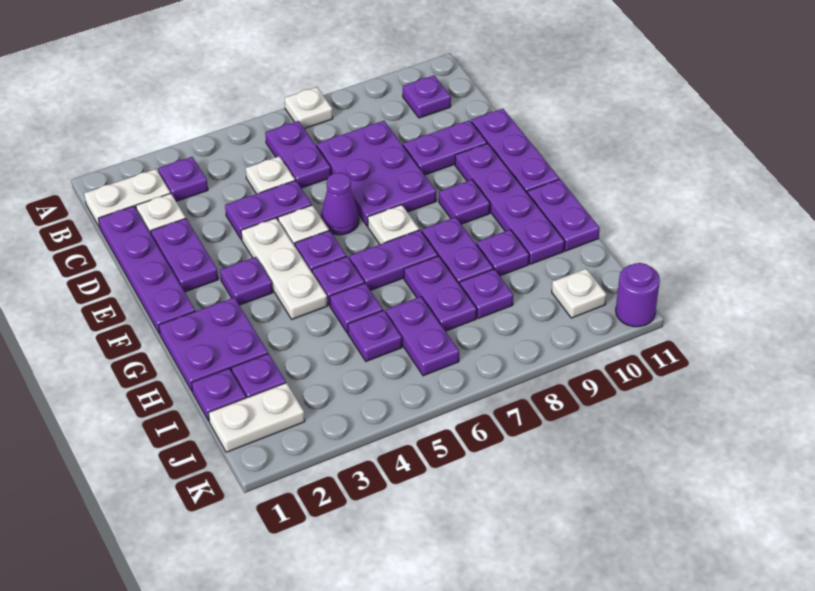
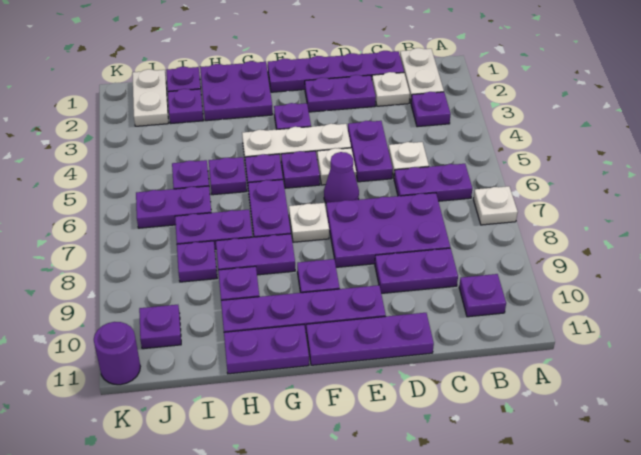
purple 1x2 plate [403,120,487,175] -> purple 1x2 plate turned to [375,248,458,293]
white 1x1 plate [552,269,607,318] -> purple 1x1 plate [139,305,181,349]

